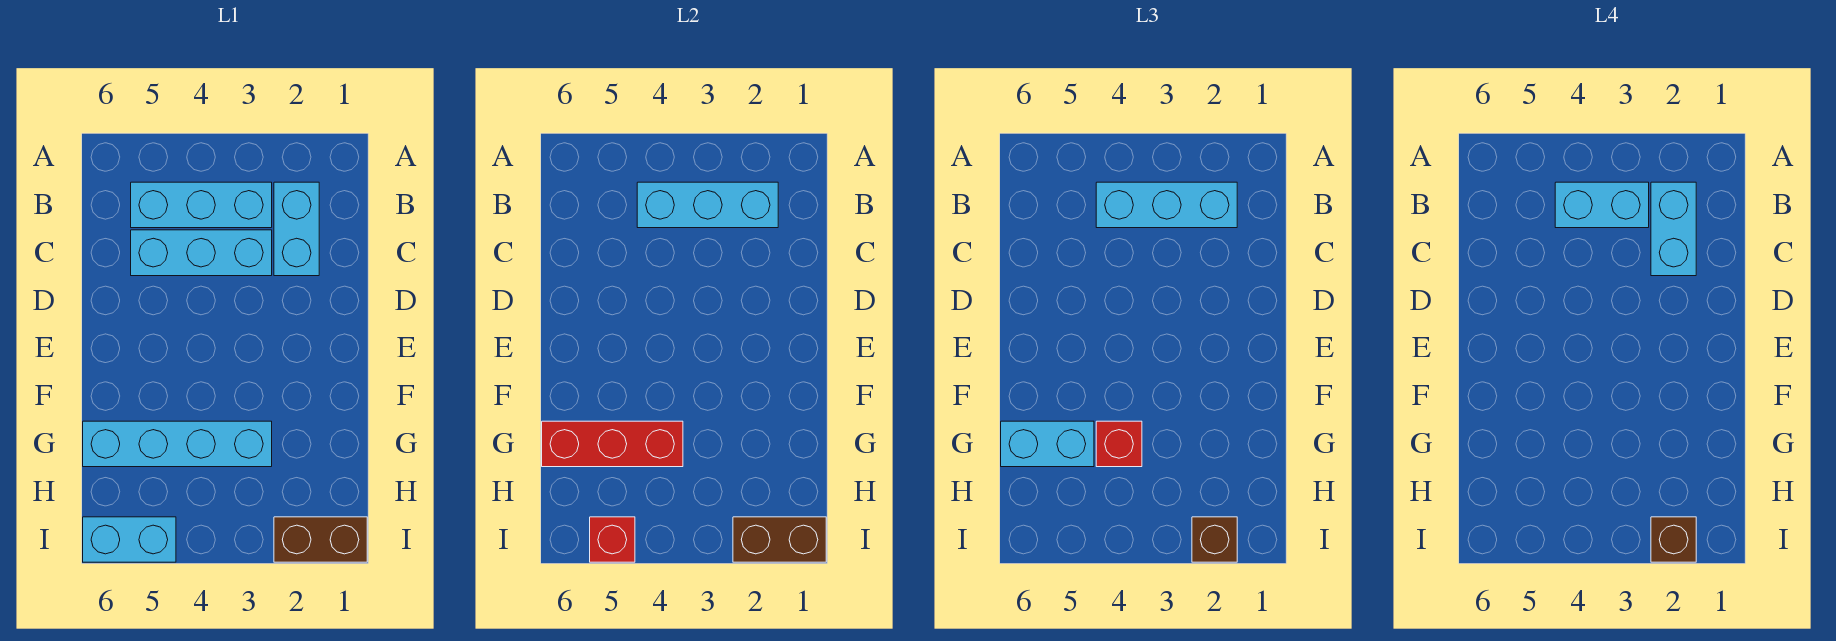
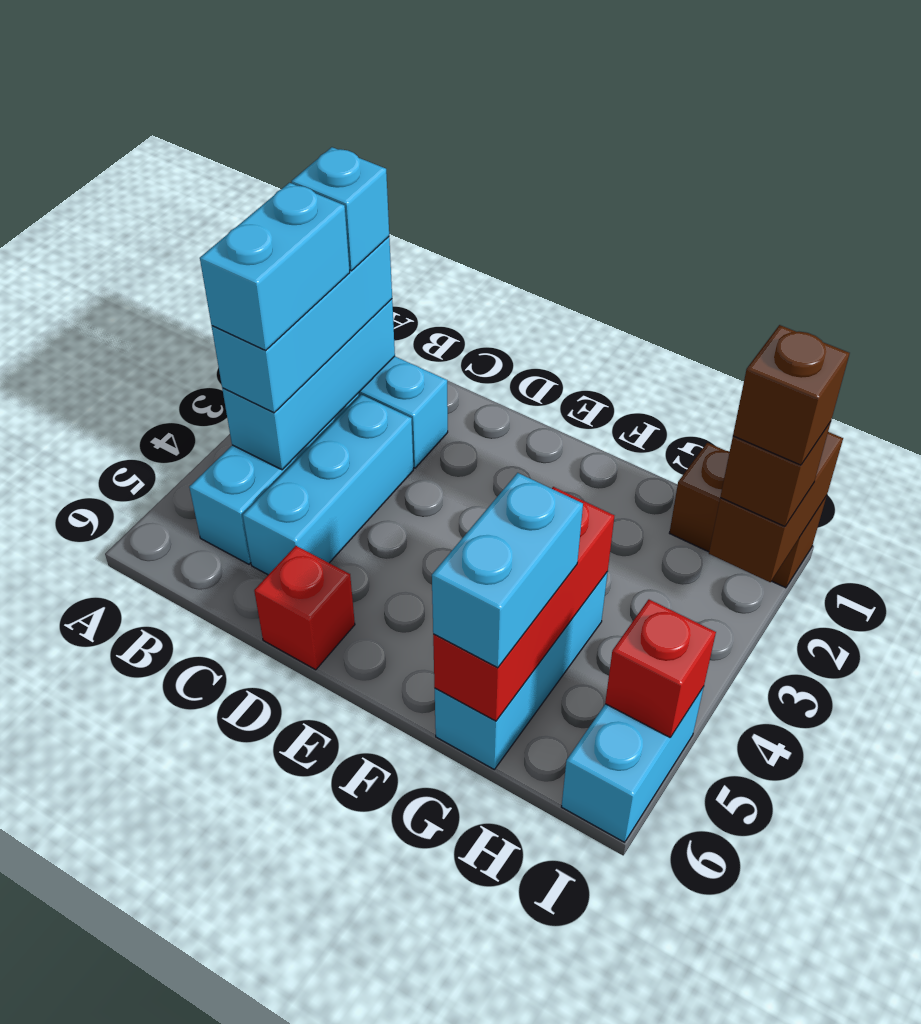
cyan 1x2 brick [1651,182,1696,276] -> cyan 1x1 brick [292,147,389,271]
cyan 1x4 brick [83,421,272,467] -> cyan 1x3 brick [435,572,608,769]
red 1x1 brick [1096,421,1142,467] -> red 1x1 brick moved to [254,546,355,670]
brown 1x2 brick [274,517,367,562] -> brown 1x2 brick turned to [670,443,827,588]

